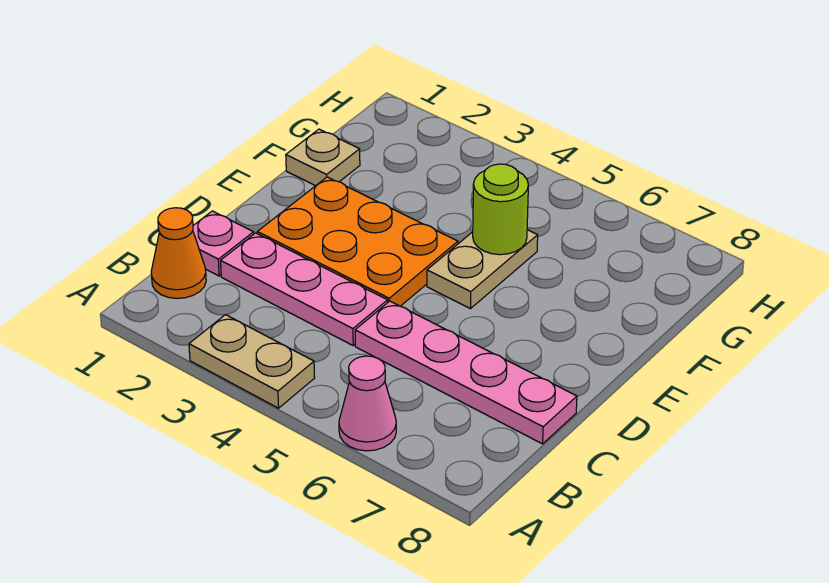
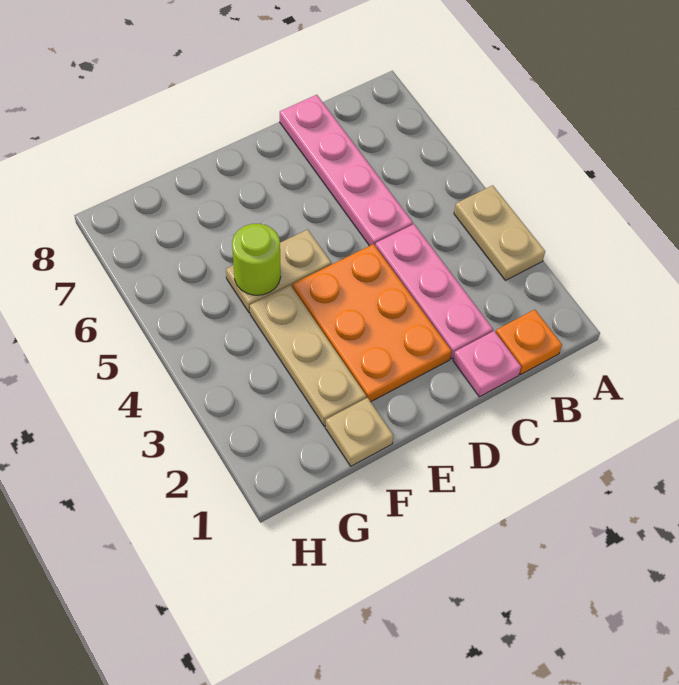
pink 1x1 cone [339,356,396,451] -> none
orange 1x1 cone [151,208,206,298] -> orange 1x1 plate [496,310,562,374]
none -> tan 1x3 plate [250,285,366,426]

